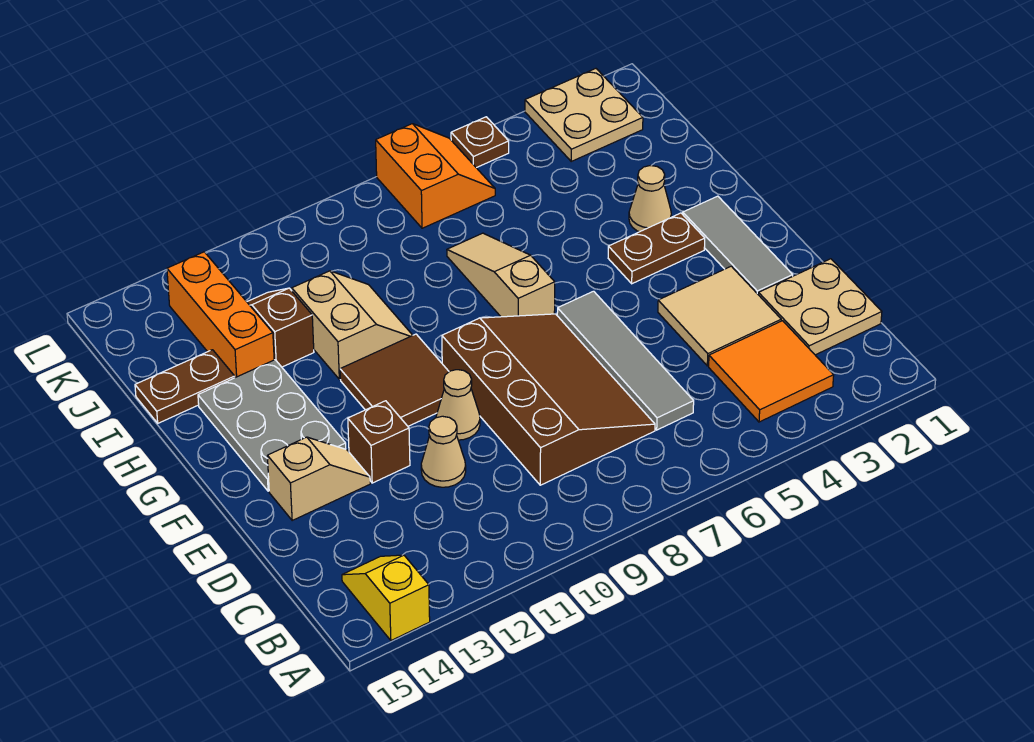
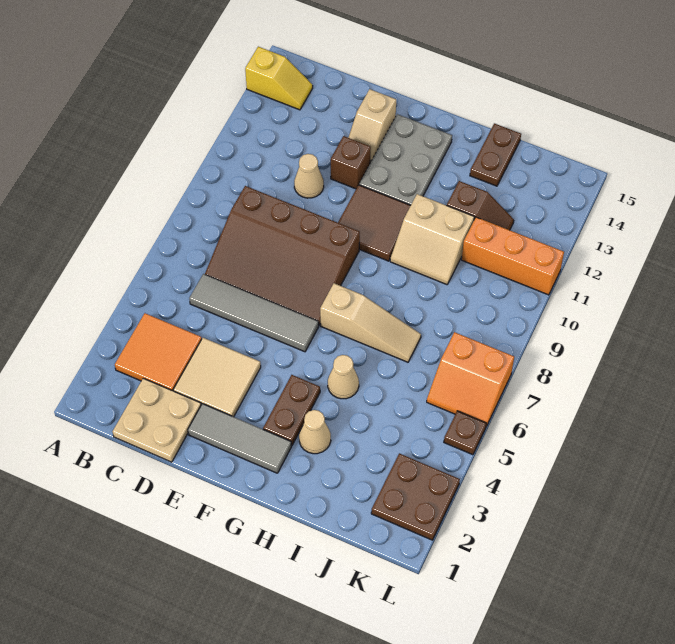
tan 1x1 cone [436,370,480,440] -> tan 1x1 cone moved to [328,355,359,399]
grey 2x3 plate [198,360,346,491] -> grey 2x3 plate turned to [359,114,452,205]
orange 1x3 brick [167,252,274,378] -> orange 1x3 brick moved to [462,217,564,295]
tan 2x2 plate [525,69,643,161] -> brown 2x2 plate [371,453,460,540]

